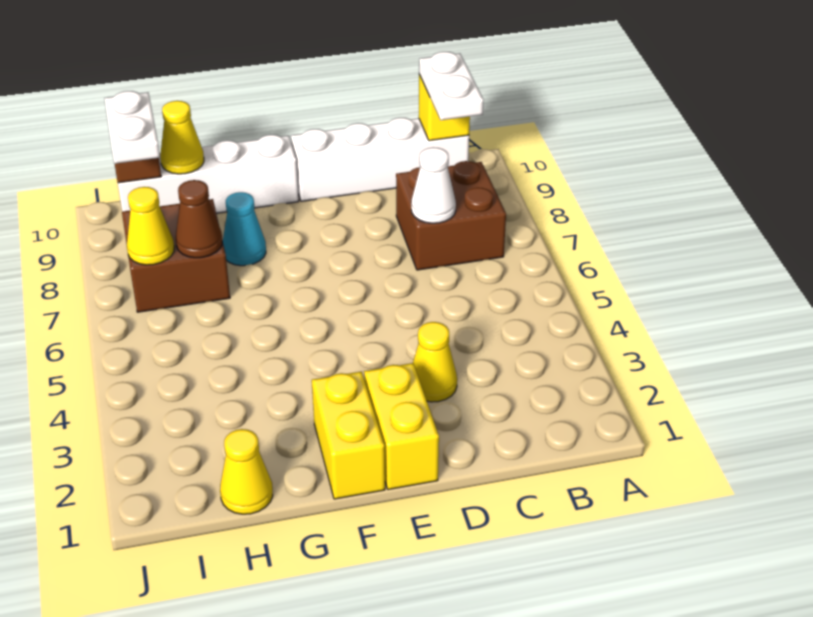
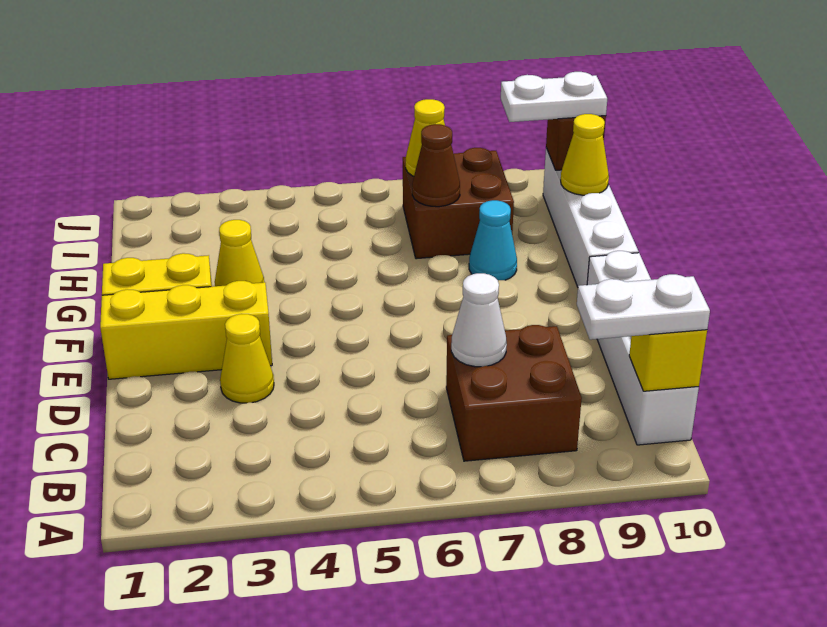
yellow 1x2 brick [364,363,439,490] -> yellow 1x3 brick [100,281,272,379]
yellow 1x1 cone [220,429,273,514] -> yellow 1x1 cone moved to [215,220,264,286]

